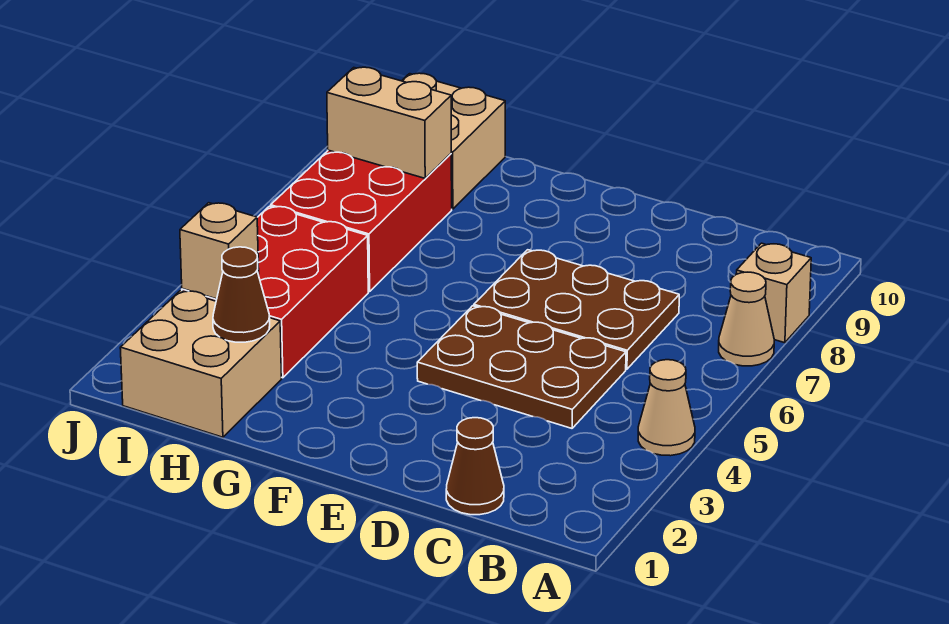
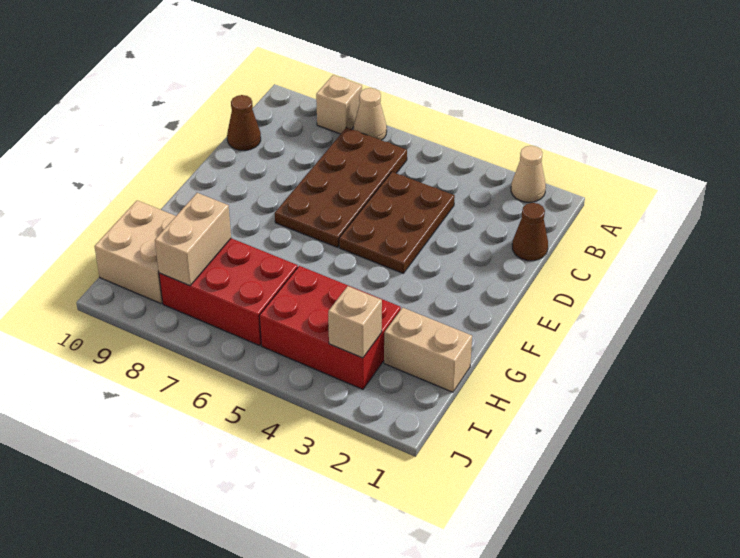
tan 1x1 cone [638,360,695,456] -> tan 1x1 cone moved to [511,146,546,202]
brown 2x3 plate [474,250,679,369] -> brown 2x4 plate [275,128,407,247]
tan 2x2 brick [120,291,282,437] -> tan 1x2 brick [384,308,472,392]
brown 1x1 cone [213,247,270,342] -> brown 1x1 cone moved to [227,95,261,151]

